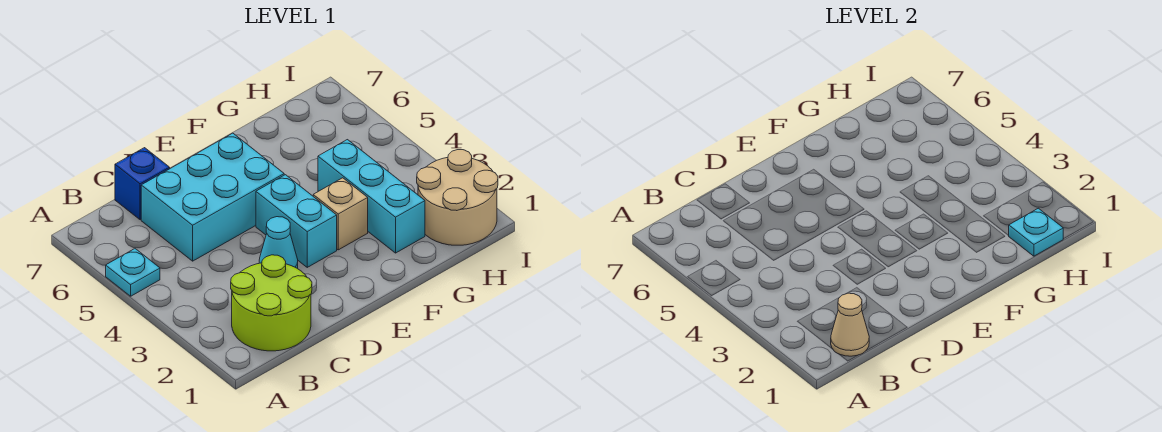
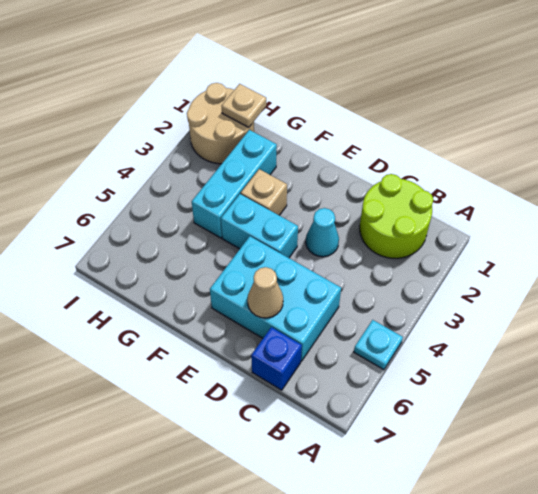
tan 1x1 cone [831,293,869,356] -> tan 1x1 cone moved to [247,267,283,318]
cyan 1x2 brick [256,175,337,267] -> cyan 1x2 brick turned to [221,194,298,258]
cyan 1x1 plate [1008,208,1063,256] -> tan 1x1 plate [222,84,266,127]

